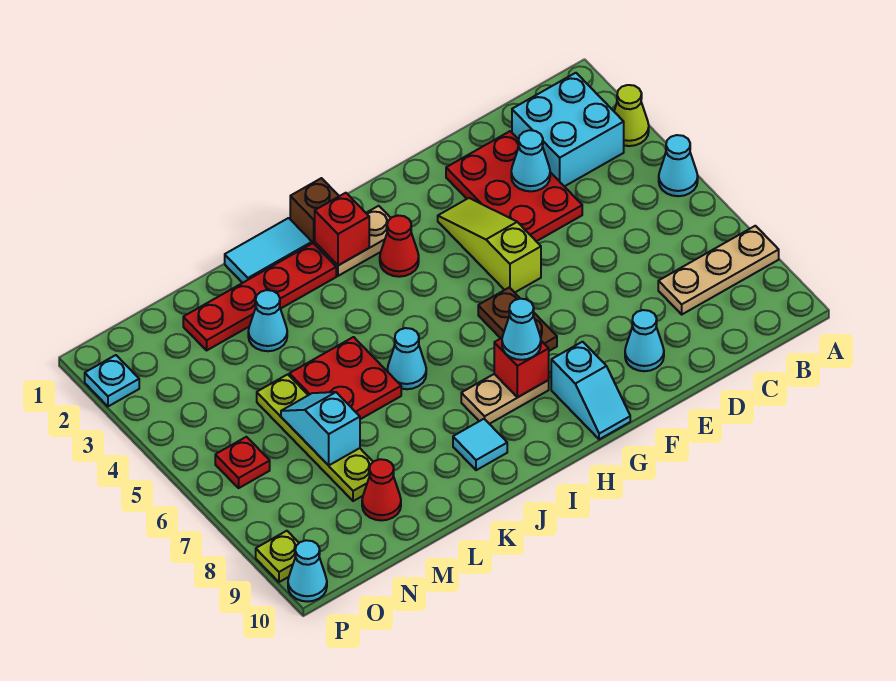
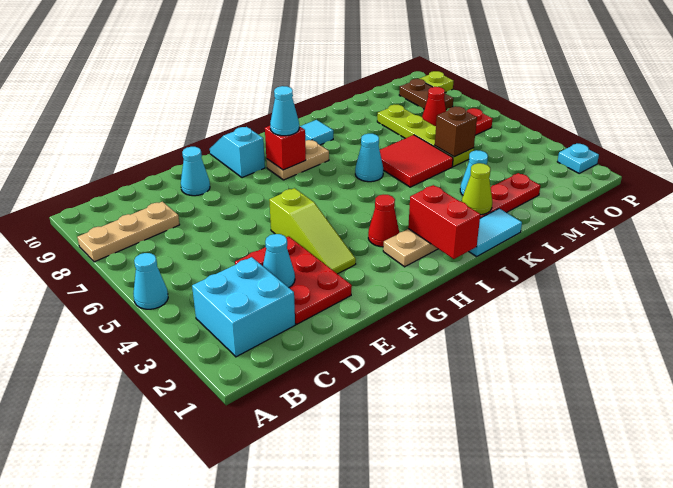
lime 1x1 cone [614,85,649,146] -> lime 1x1 cone moved to [462,163,492,215]
brown 1x2 plate [478,287,557,351] -> brown 1x2 plate moved to [399,79,453,110]
brown 1x1 brick [290,178,339,244] -> brown 1x1 brick moved to [435,106,477,157]
red 1x1 brick [315,193,369,265] -> red 1x2 brick [408,185,480,259]
red 2x2 plate [289,337,401,419] -> red 2x2 tile [380,135,453,187]
cyan 1x2 slope [281,392,360,465] -> none
red 1x1 cone [362,459,401,520] -> red 1x1 cone moved to [422,87,446,126]
cyan 1x1 cone [288,540,327,602] -> none

